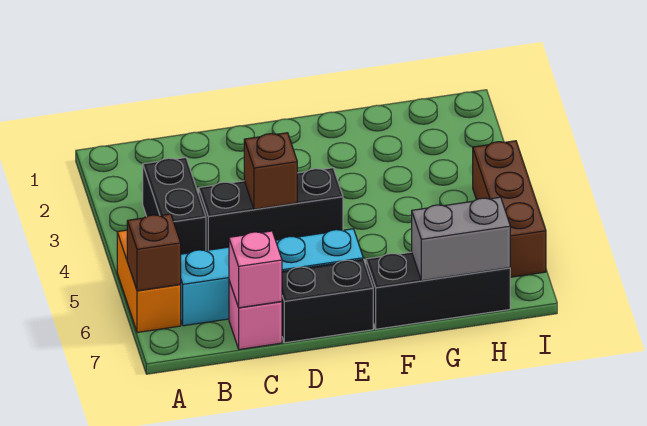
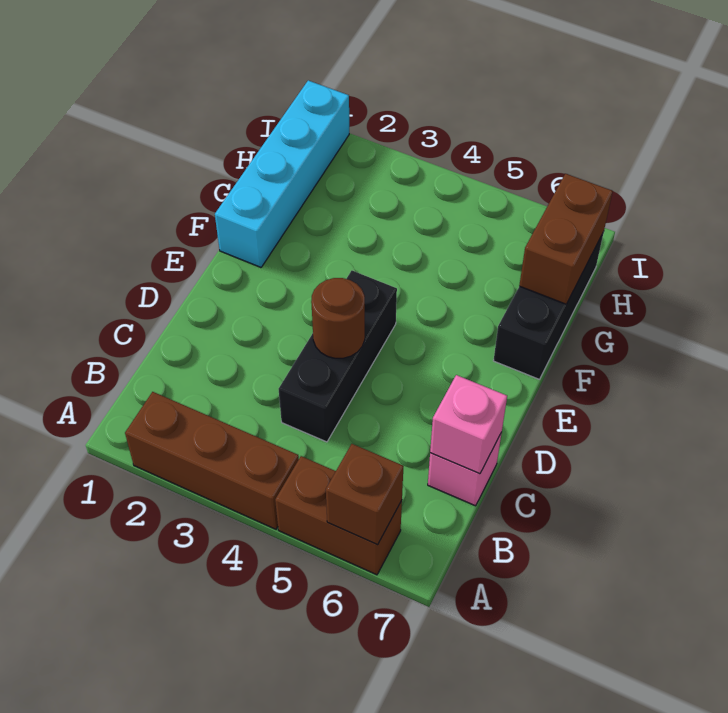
orange 1x2 brick [117,230,181,333] -> brown 1x2 brick [275,456,402,575]
black 1x2 brick [143,158,206,254] -> none
cyan 1x4 brick [180,229,363,326] -> cyan 1x4 brick moved to [215,80,349,267]
brown 1x1 brick [244,133,297,209] -> brown 1x1 round brick [311,278,365,358]
black 1x2 brick [282,259,373,343] -> none
grey 1x2 brick [412,197,510,281] -> brown 1x2 brick [519,174,613,304]
brown 1x3 brick [473,141,546,277] -> brown 1x3 brick moved to [125,392,299,529]

